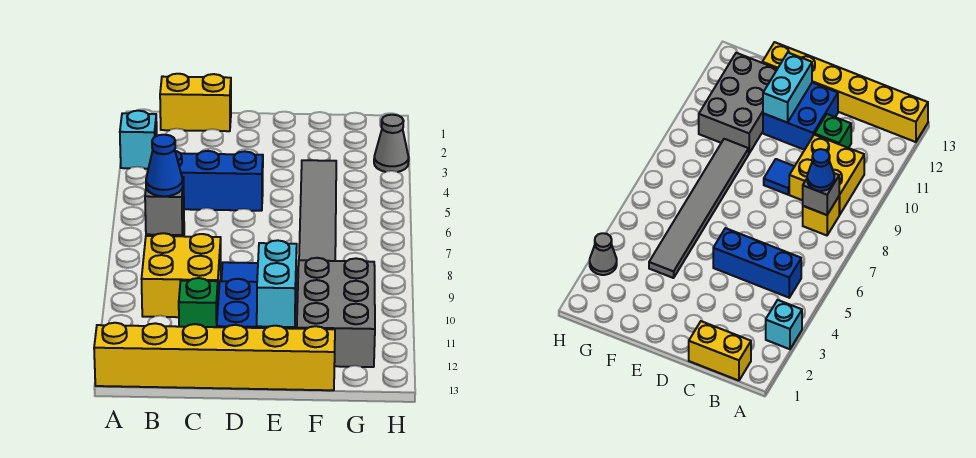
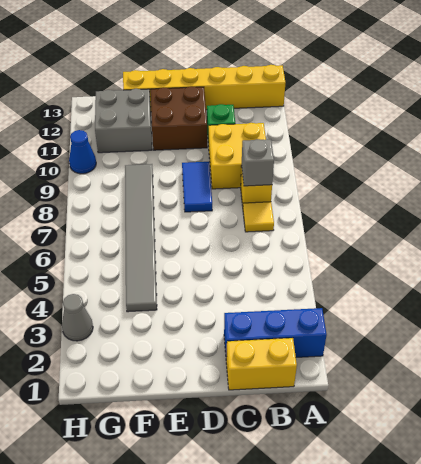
cyan 1x1 brick [120,111,157,169] -> none
blue 1x3 brick [175,151,263,211] -> blue 1x3 brick moved to [224,308,327,357]
none -> yellow 1x1 tile [243,202,274,232]
blue 1x1 cone [146,135,183,196] -> blue 1x1 cone moved to [69,130,96,174]
blue 1x1 tile [221,262,258,282] -> blue 1x2 tile [182,162,212,212]
blue 2x2 brick [217,279,296,329] -> brown 2x2 brick [151,86,207,150]
cyan 1x2 brick [257,240,297,327] -> none
grey 2x3 brick [297,258,375,367] -> grey 2x2 brick [95,89,152,153]

